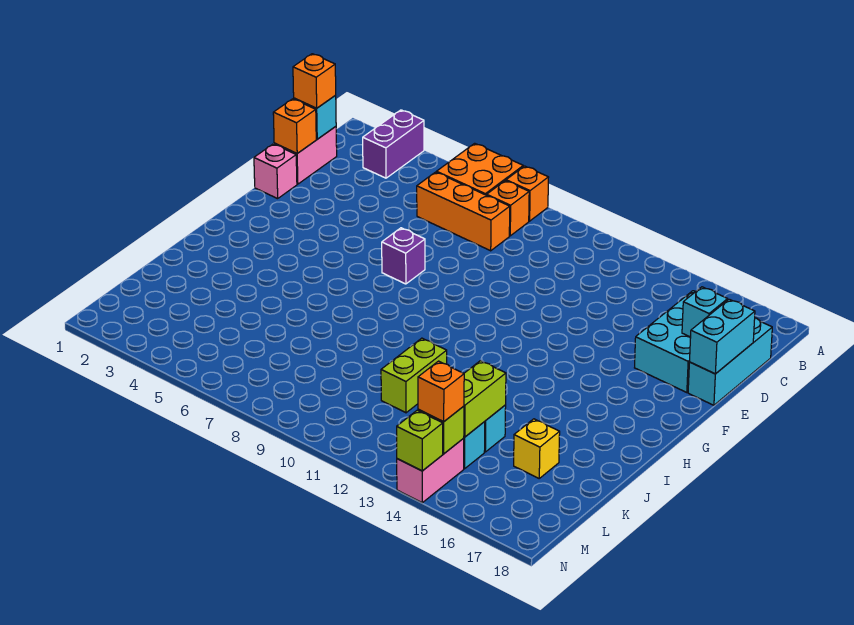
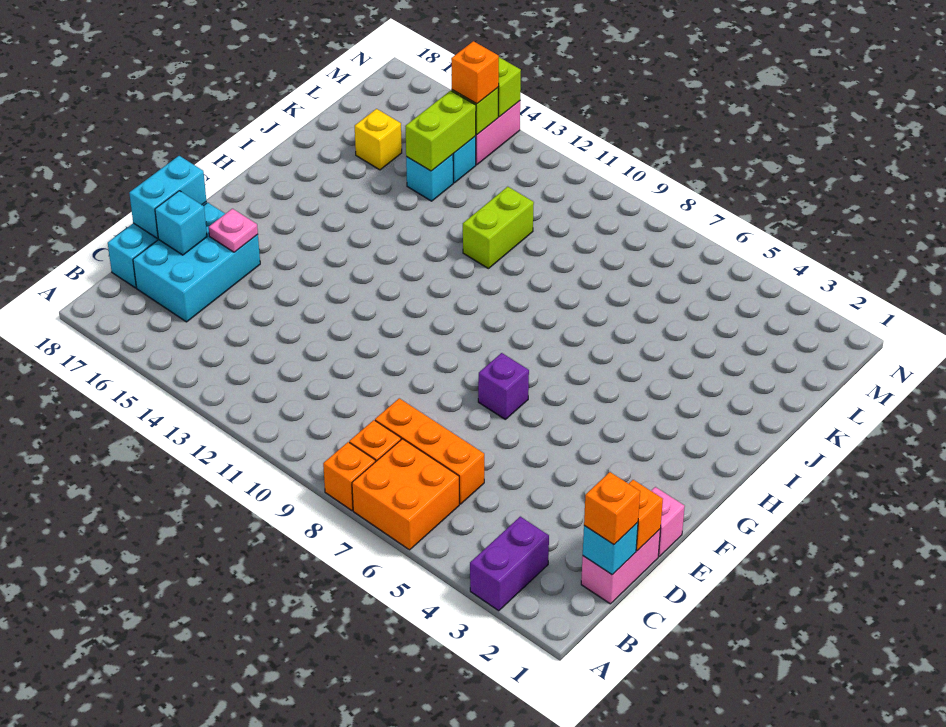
none -> pink 1x1 plate [209,209,258,252]

